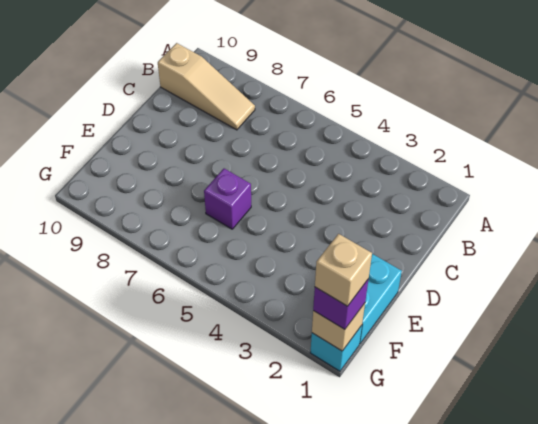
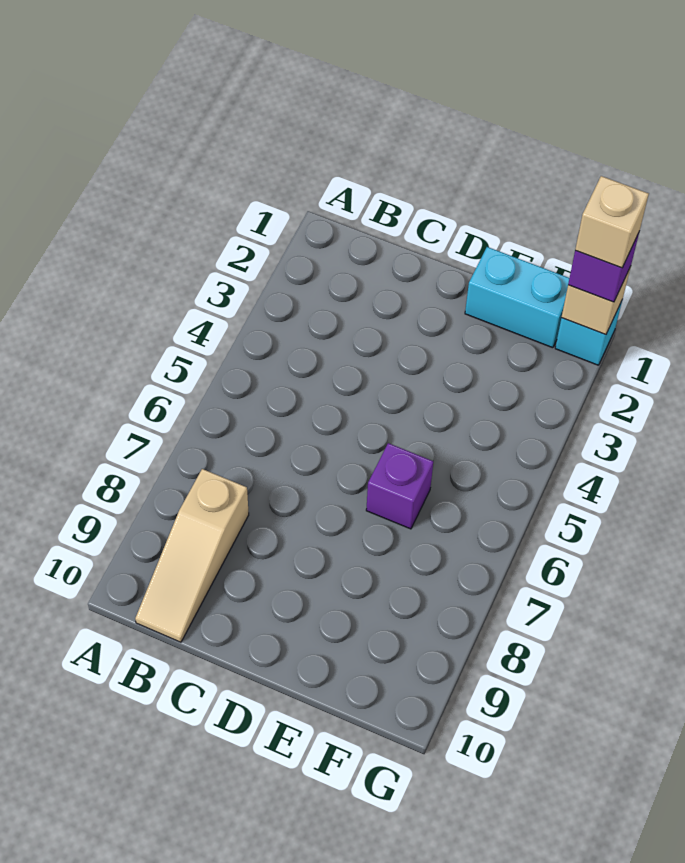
tan 1x3 slope [158,43,255,130] -> tan 1x3 slope turned to [135,469,249,642]

